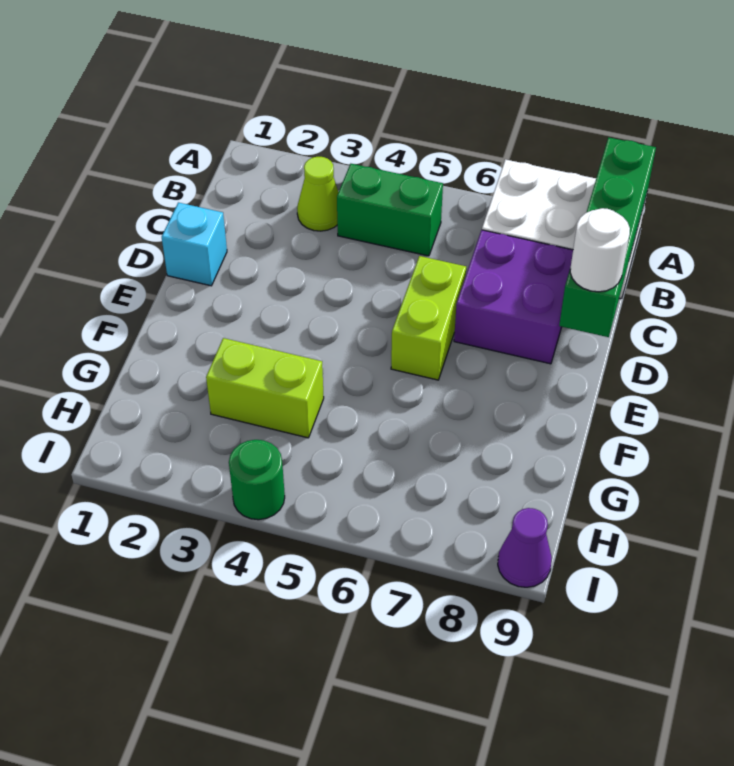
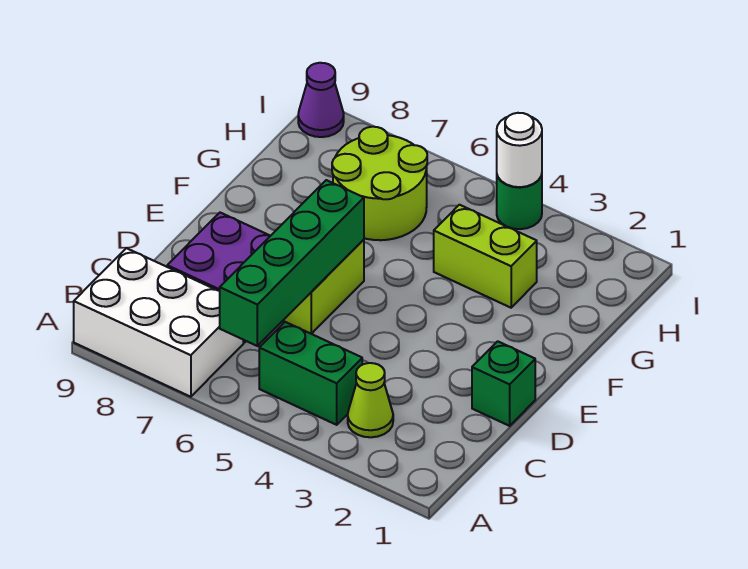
green 1x4 brick [559,137,656,337] -> green 1x4 brick moved to [220,180,364,346]
cyan 1x1 brick [162,202,227,286] -> green 1x1 brick [472,341,535,426]
white 1x1 round brick [570,208,630,292] -> white 1x1 round brick moved to [497,113,542,187]
none -> lime 2x2 round brick [332,127,427,240]

